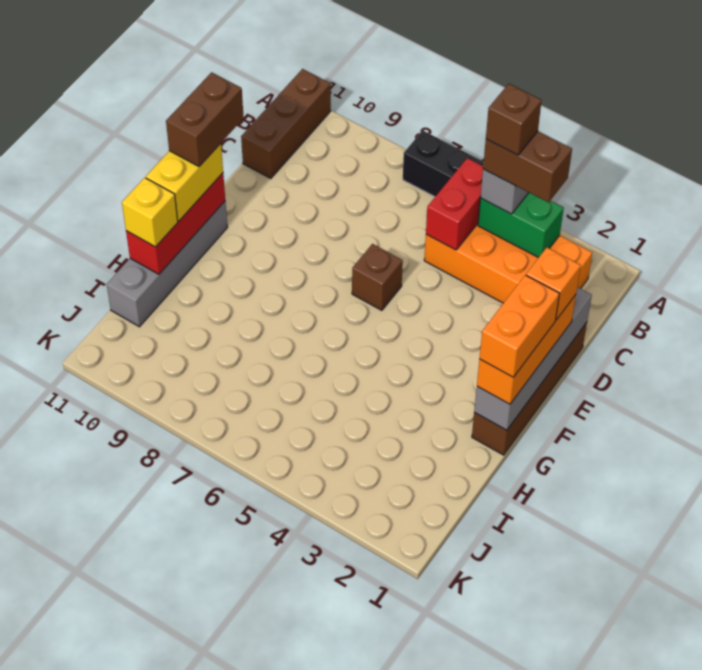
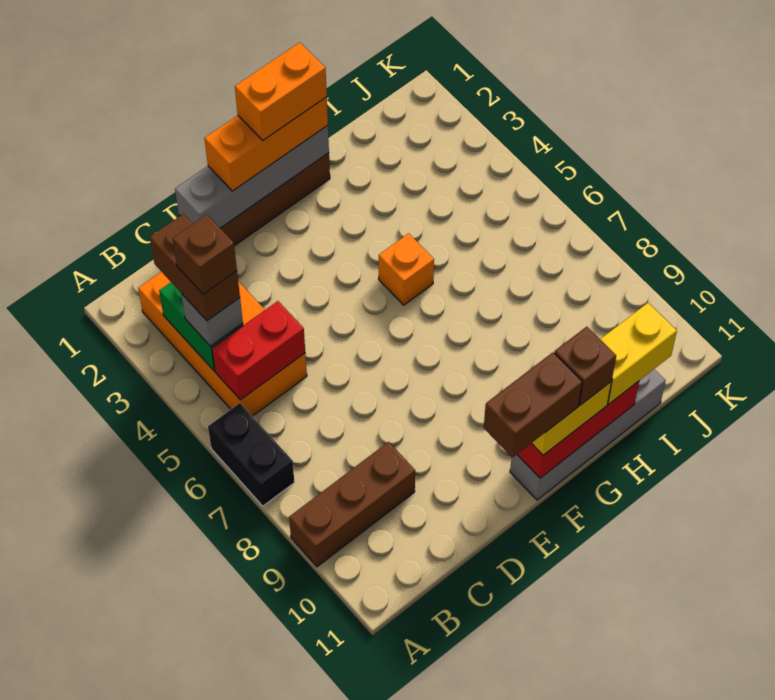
brown 1x3 brick [241,69,331,179] -> brown 1x3 brick moved to [289,442,415,567]
orange 1x1 brick [526,248,581,320] -> orange 1x1 brick moved to [379,233,434,305]
brown 1x1 brick [352,244,403,310] -> brown 1x1 brick moved to [554,327,616,405]
yellow 1x1 brick [122,178,178,247] -> yellow 1x2 brick [600,303,677,404]

